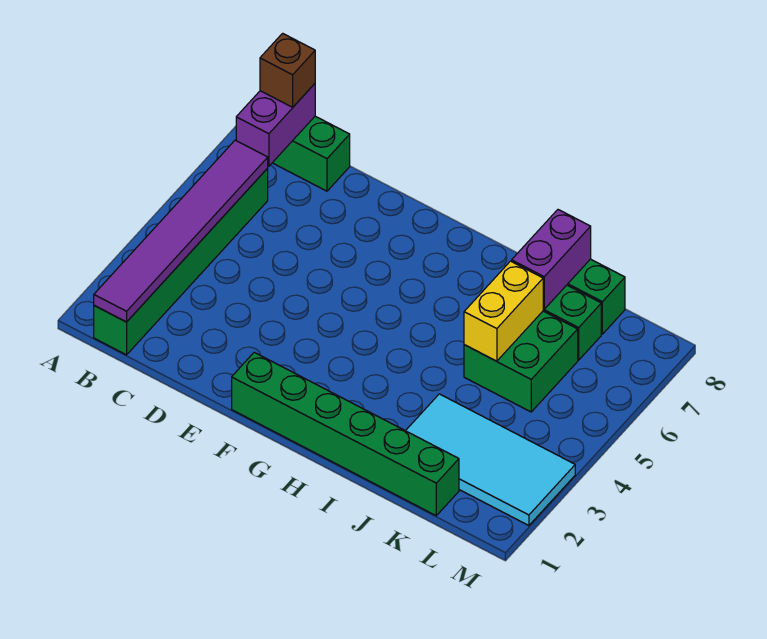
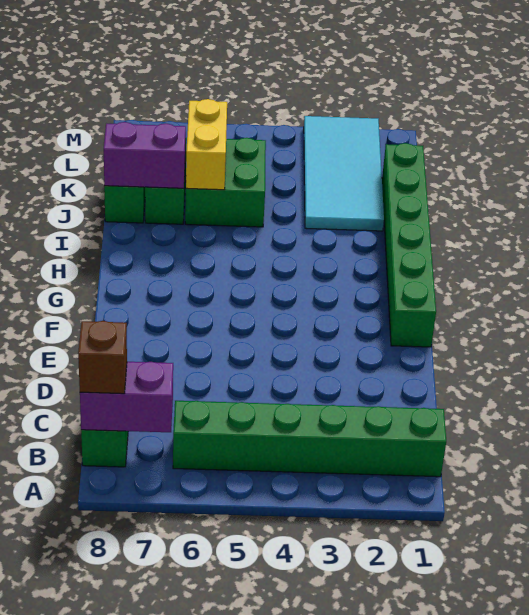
purple 1x6 tile [94,140,268,322] -> none
yellow 1x2 brick [464,261,543,361] -> yellow 1x2 brick turned to [186,99,227,190]

